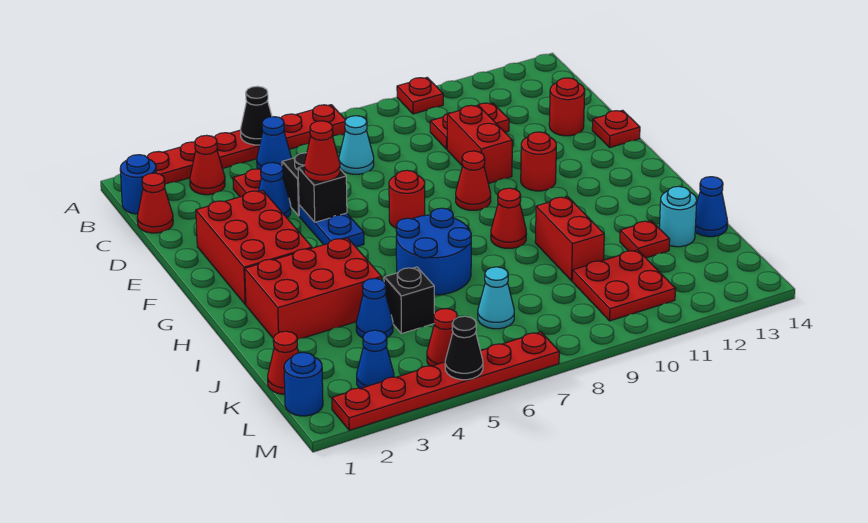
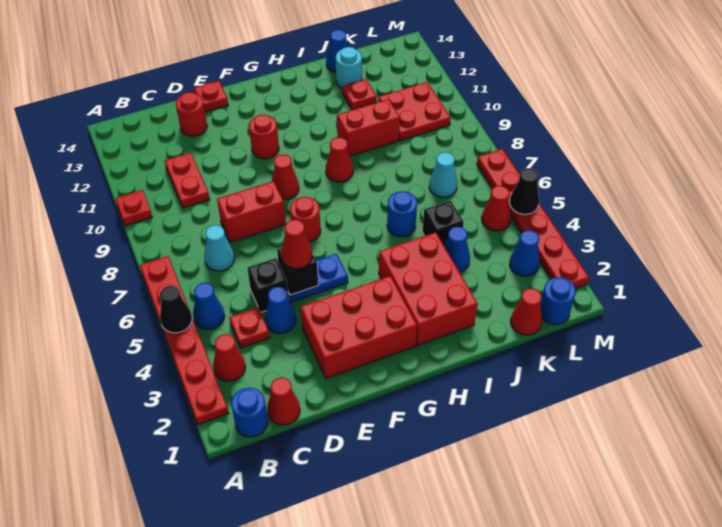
red 1x2 brick [447,105,512,184] -> red 1x2 brick moved to [217,181,286,242]
blue 2x2 round brick [396,208,471,295] -> blue 1x1 round brick [387,191,417,237]

